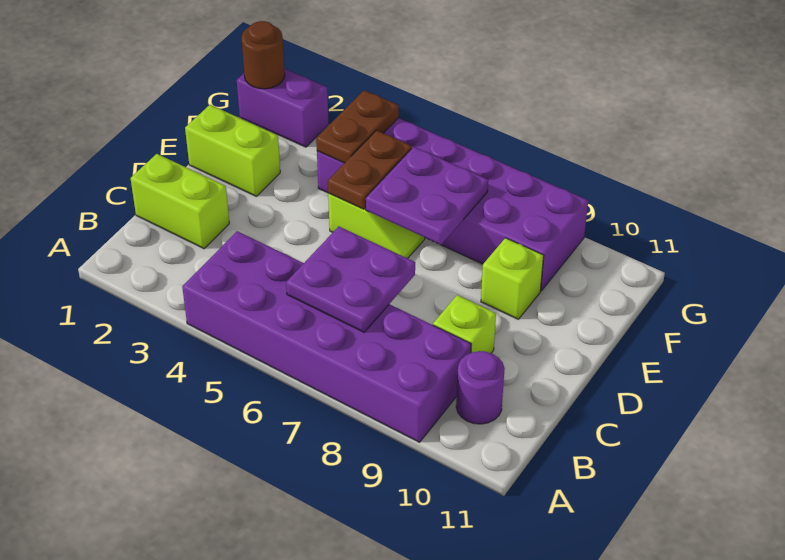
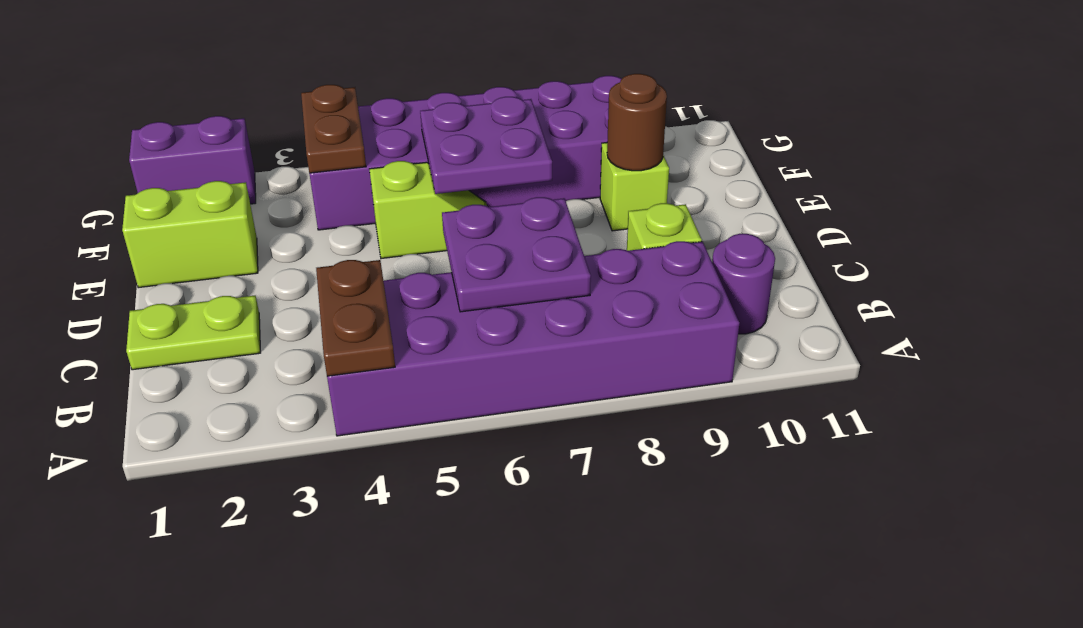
lime 1x2 brick [131,154,229,249] -> lime 1x2 plate [126,296,261,370]
brown 1x2 plate [328,131,412,209] -> brown 1x2 plate moved to [316,260,395,376]
brown 1x1 round brick [241,21,285,89] -> brown 1x1 round brick moved to [607,74,667,171]

